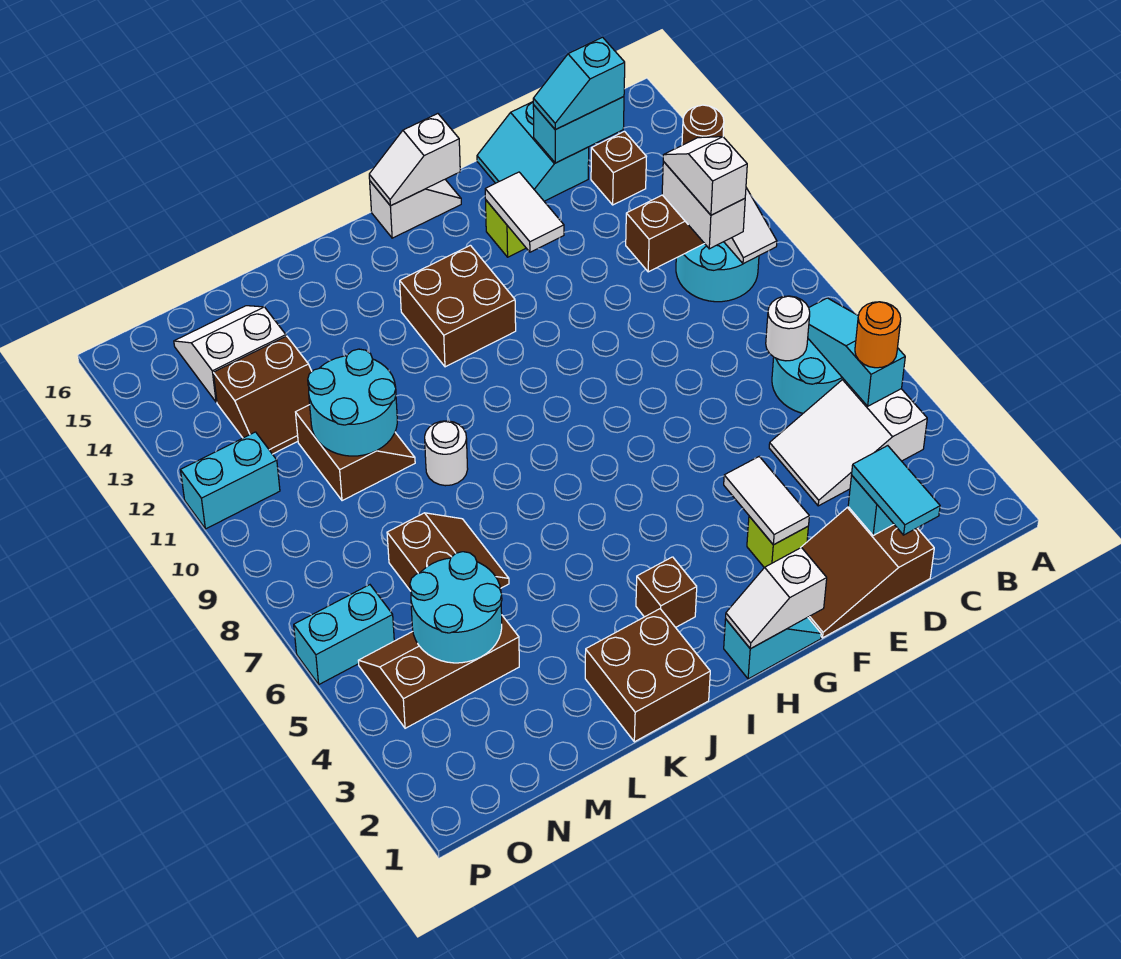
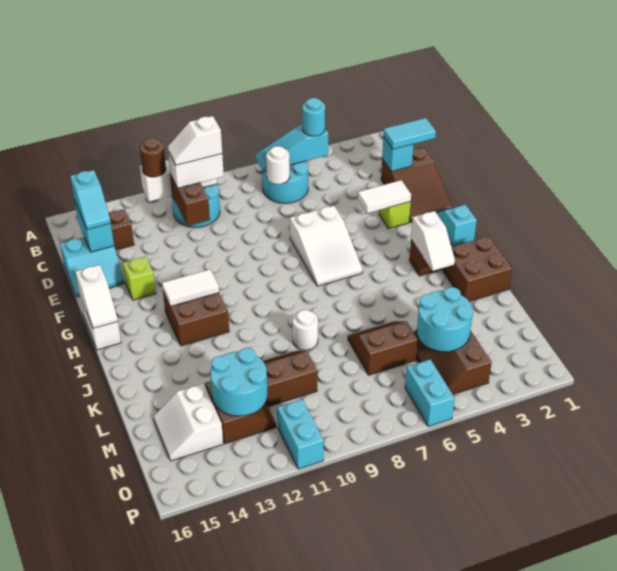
white 2x3 slope [769,379,927,506] -> white 2x3 slope moved to [290,206,363,286]
orange 1x1 round brick [855,302,901,368] -> cyan 1x1 round brick [302,98,325,136]
white 1x2 tile [485,172,564,252] -> white 1x2 tile moved to [162,269,219,306]
white 1x2 slope [726,548,827,649] -> white 1x2 slope moved to [411,211,455,271]
cyan 2x2 round brick [308,349,397,456] -> cyan 2x2 round brick moved to [210,348,267,416]

